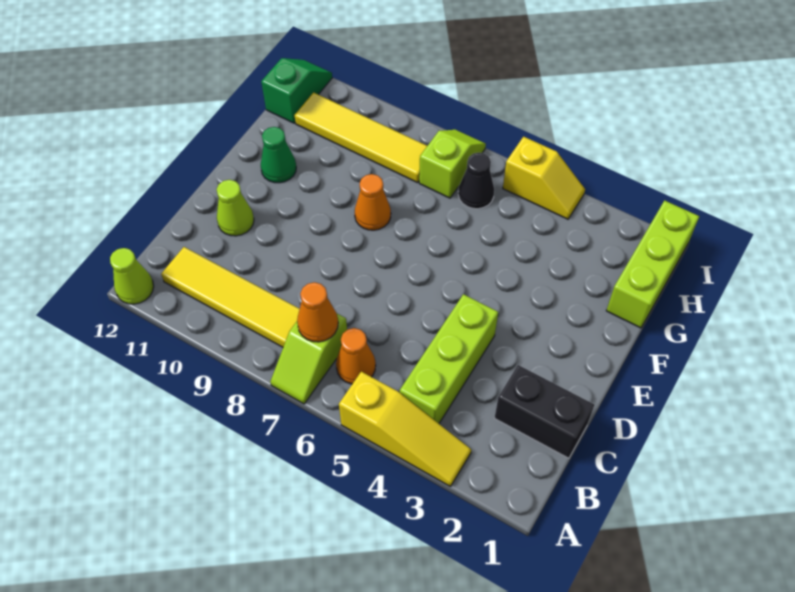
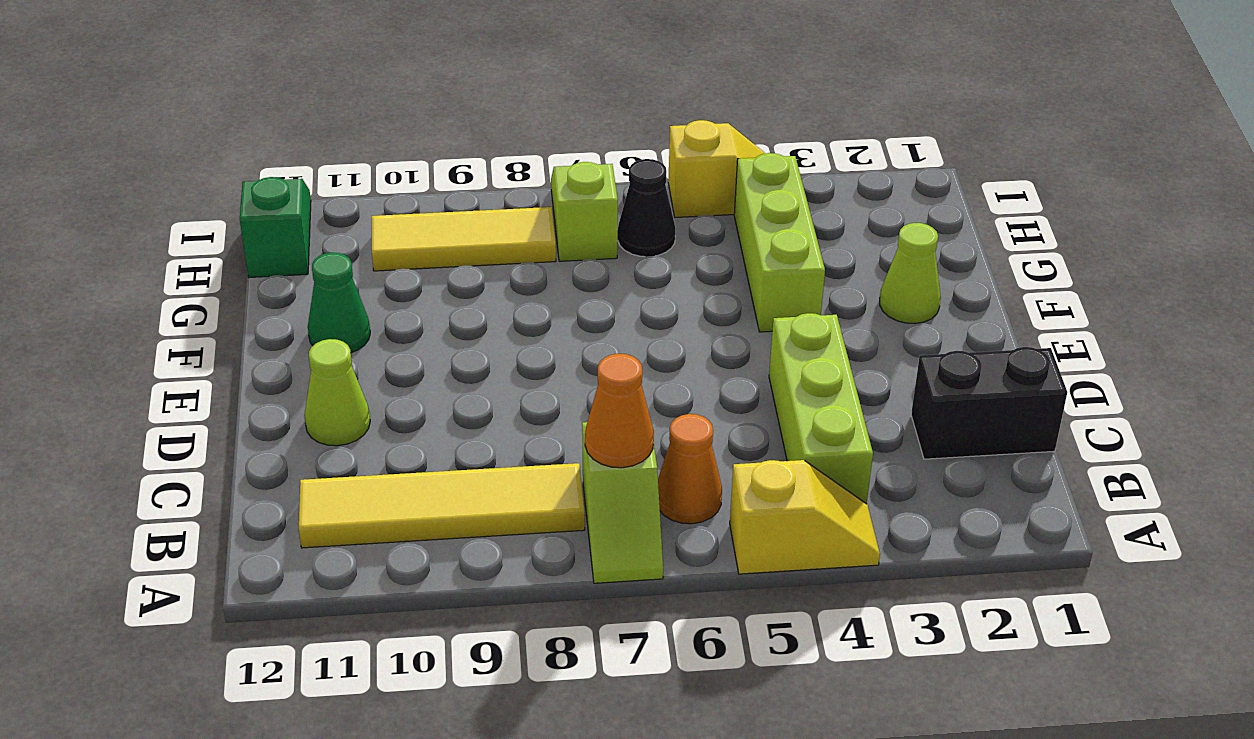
yellow 1x3 slope [339,372,471,487] -> yellow 1x2 slope [730,460,880,574]
lime 1x1 cone [110,248,154,304] -> lime 1x1 cone moved to [880,223,941,323]
orange 1x1 cone [355,174,391,230] -> none
lime 1x3 brick [606,200,699,328] -> lime 1x3 brick moved to [734,153,825,332]
yellow 1x4 tile [295,93,427,183] -> yellow 1x3 tile [372,207,556,271]

